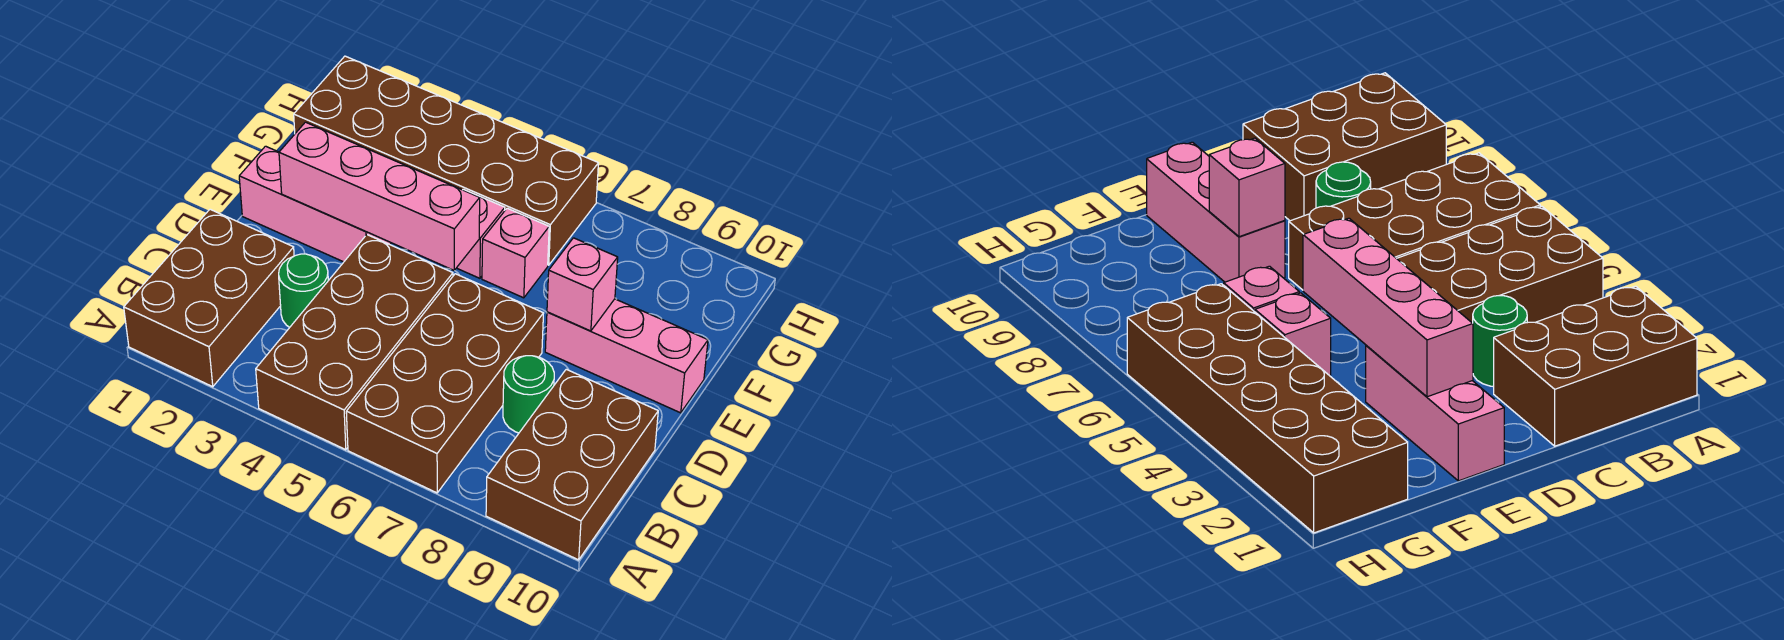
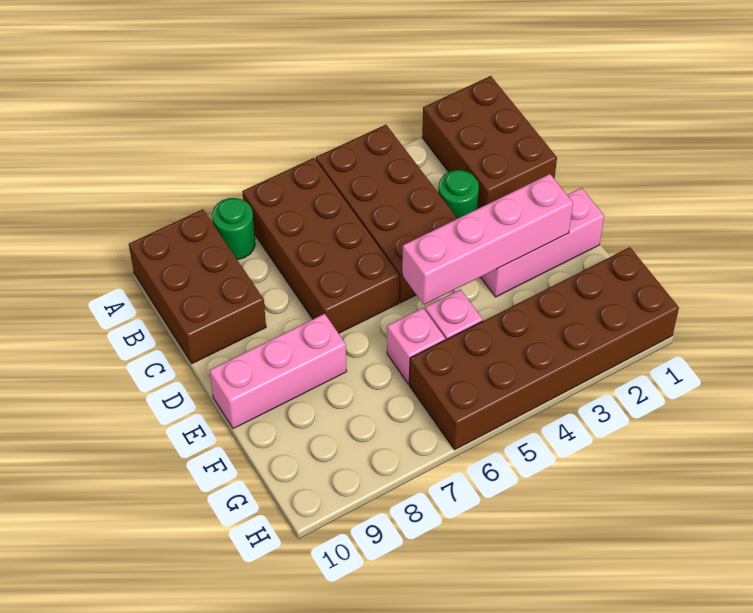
green 1x1 round brick [503,356,554,433] -> green 1x1 round brick moved to [212,198,255,259]
pink 1x1 brick [547,238,618,331] -> none

